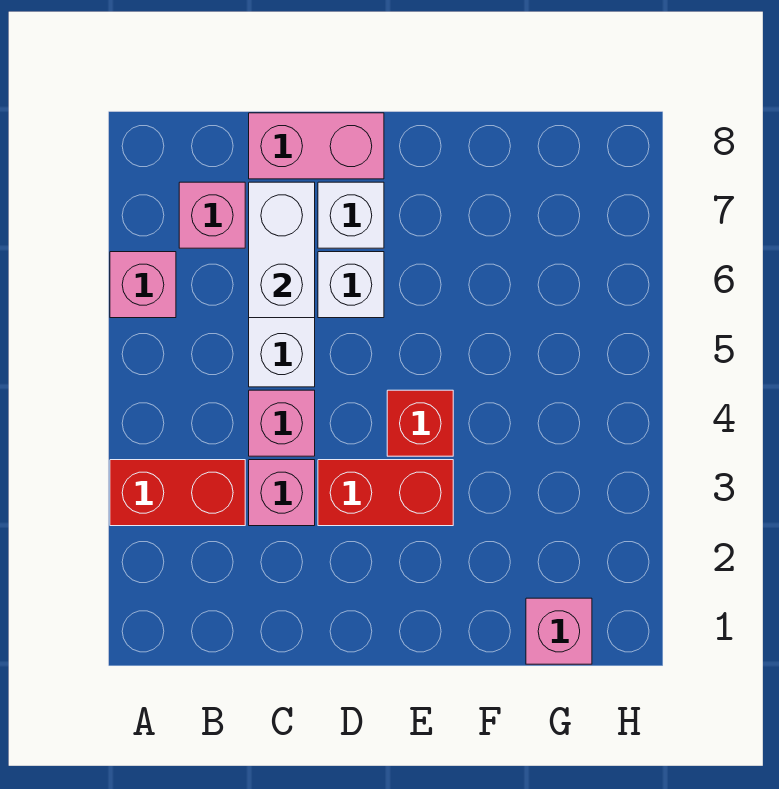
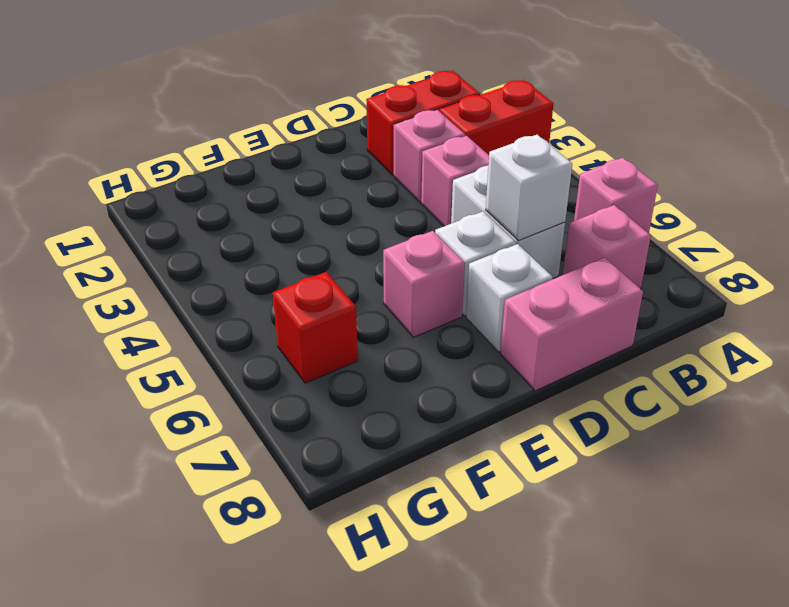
white 1x2 brick [249,182,315,318] -> white 1x1 brick [486,135,572,240]
red 1x2 brick [318,460,453,526] -> red 1x2 brick moved to [366,71,480,175]
red 1x1 brick [387,390,453,456] -> red 1x1 brick moved to [273,272,358,383]
pink 1x1 brick [526,598,592,664] -> pink 1x1 brick moved to [383,231,465,337]

